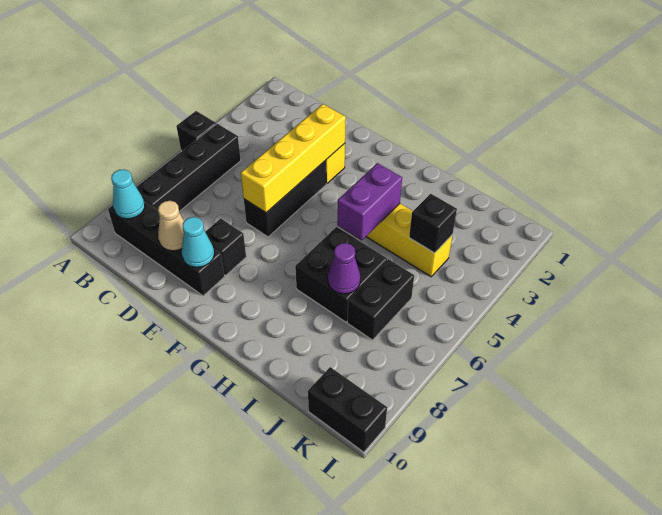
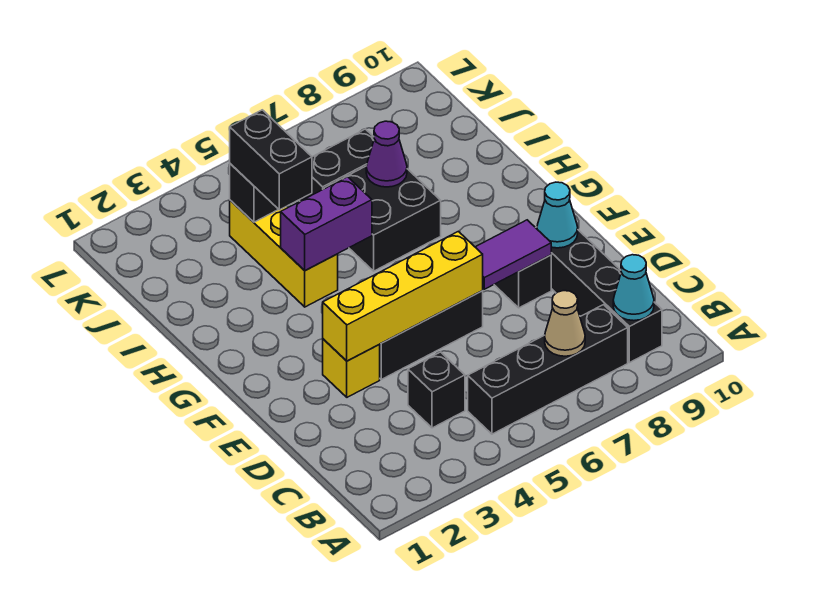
black 1x1 brick [176,111,216,151] -> black 1x1 brick moved to [408,352,465,428]
tan 1x1 cone [158,201,184,251] -> tan 1x1 cone moved to [545,291,585,356]
none -> purple 1x2 tile [476,220,551,289]
black 1x2 brick [308,367,387,452] -> black 1x2 brick moved to [230,110,312,210]

